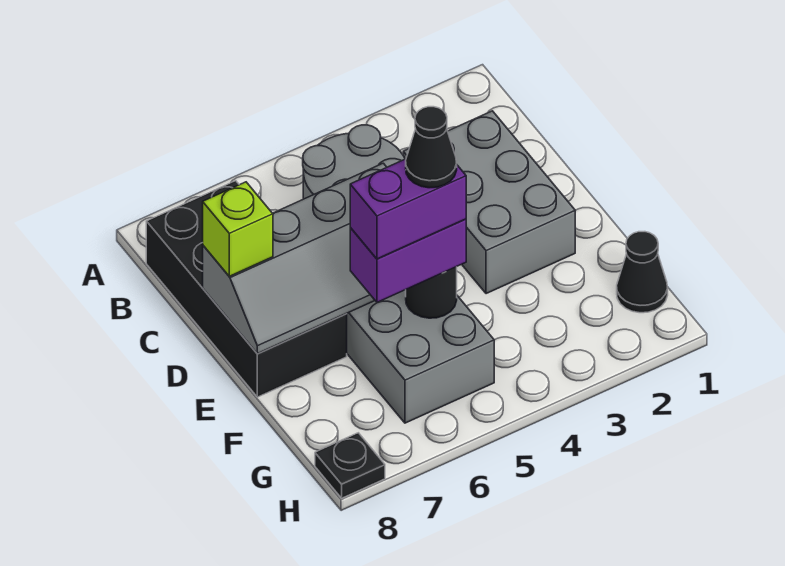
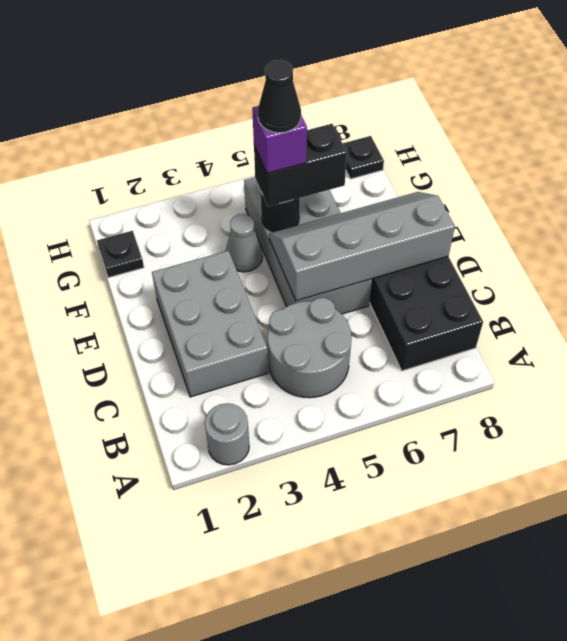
none -> grey 1x1 round brick [205,403,249,465]
lime 1x1 brick [203,182,273,276] -> none
none -> grey 1x1 cone [226,214,263,272]
purple 1x2 brick [350,219,466,303] -> black 1x2 brick [254,124,347,206]
purple 1x2 brick [350,159,466,259] -> purple 1x1 brick [252,106,307,173]
black 1x1 cone [617,232,668,313] -> black 1x1 plate [97,231,144,278]

